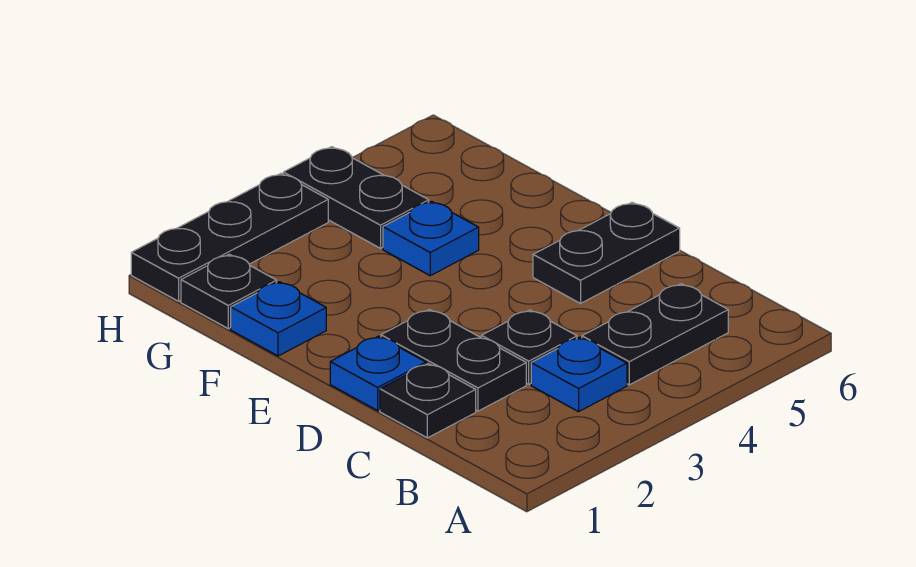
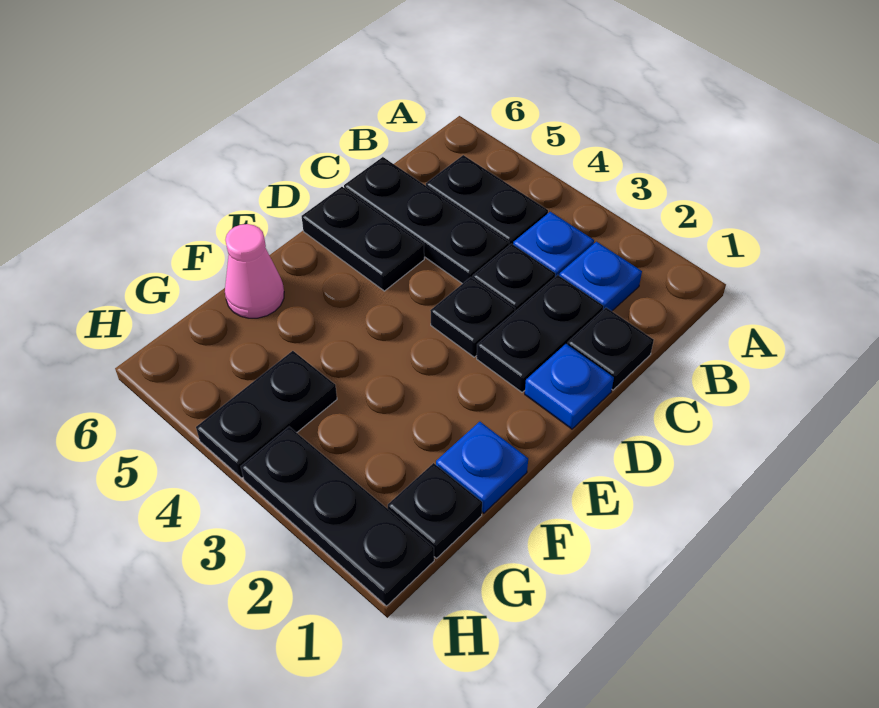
none -> black 1x3 plate [344,157,509,284]
none -> black 1x1 plate [430,277,515,357]
blue 1x1 plate [383,201,479,276] -> blue 1x1 plate moved to [559,242,642,311]
none -> pink 1x1 cone [225,224,284,318]

